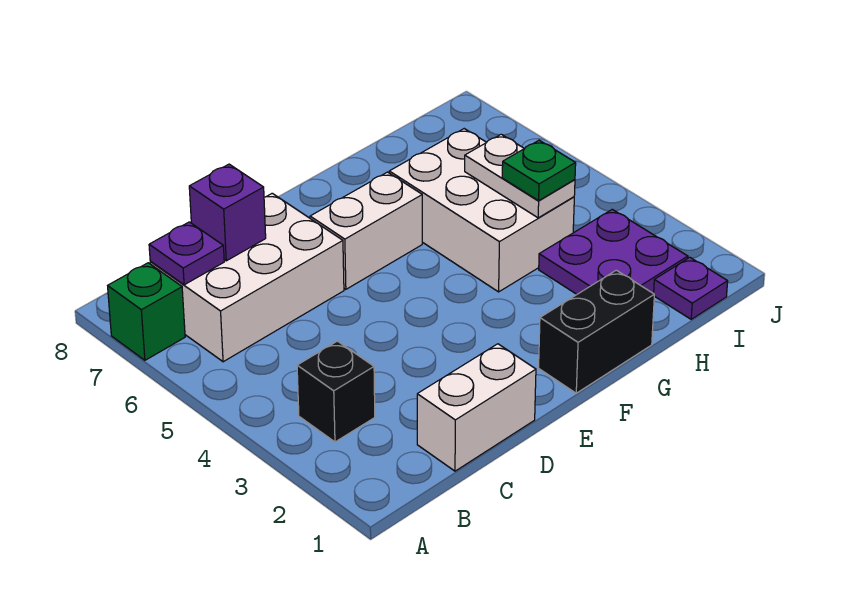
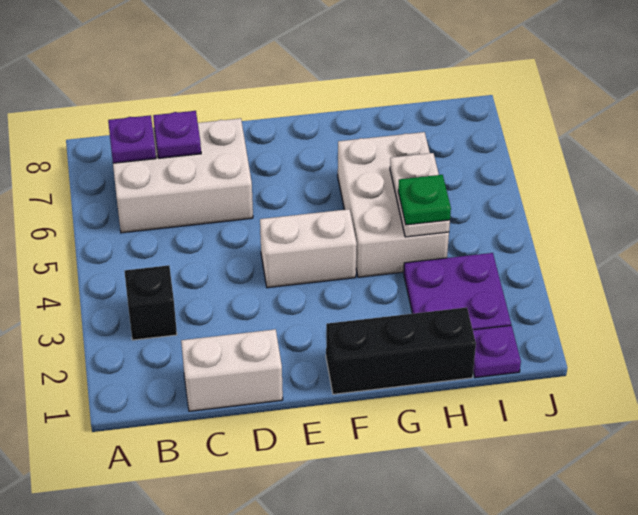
green 1x1 brick [108,263,185,360] -> none
purple 1x1 brick [189,164,266,261] -> purple 1x1 plate [153,111,201,158]
white 1x2 brick [310,172,422,289] -> white 1x2 brick moved to [260,209,357,288]
black 1x2 brick [539,270,654,393] -> black 1x3 brick [326,307,476,394]

